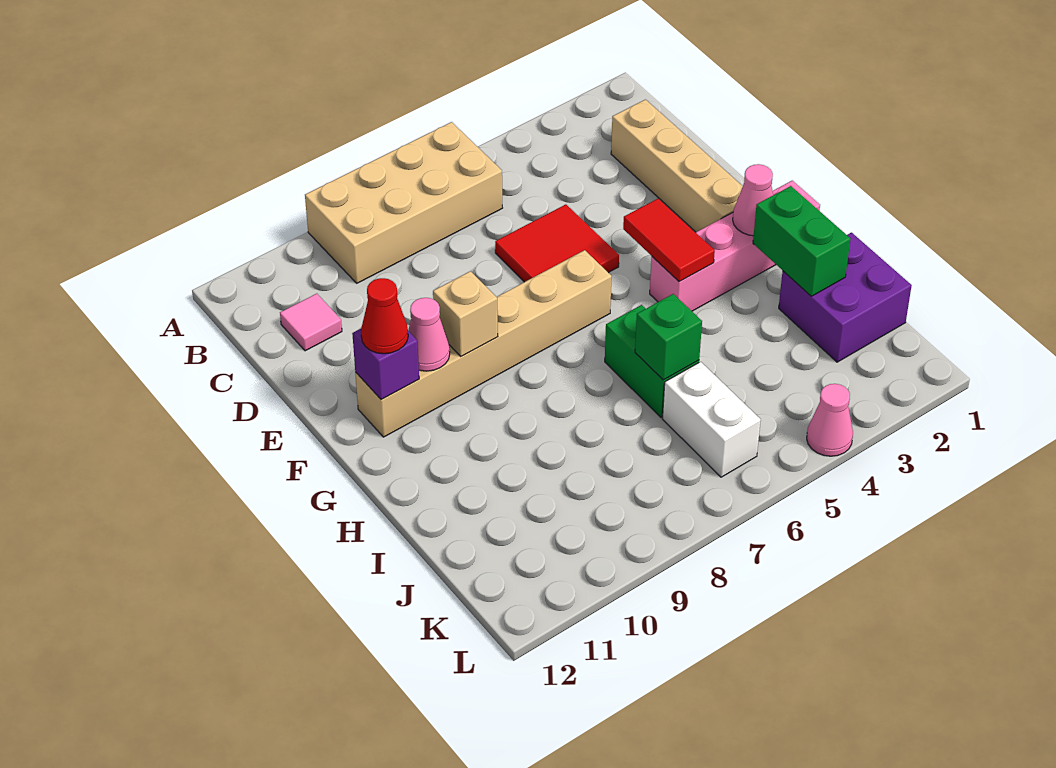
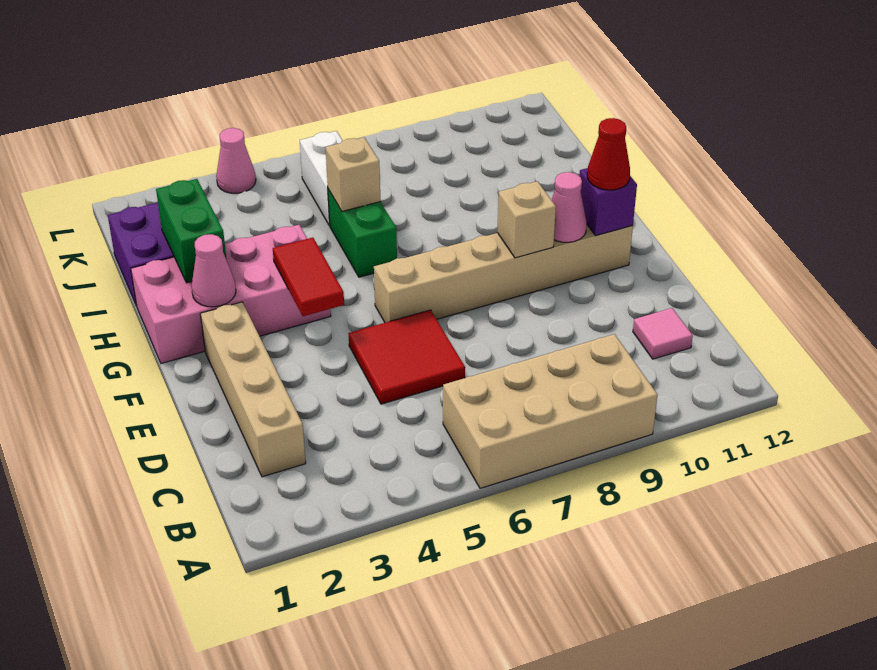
pink 1x4 brick [650,181,820,311] -> pink 2x4 brick [131,225,331,363]
green 1x1 brick [635,294,702,380] -> tan 1x1 brick [325,137,381,211]

